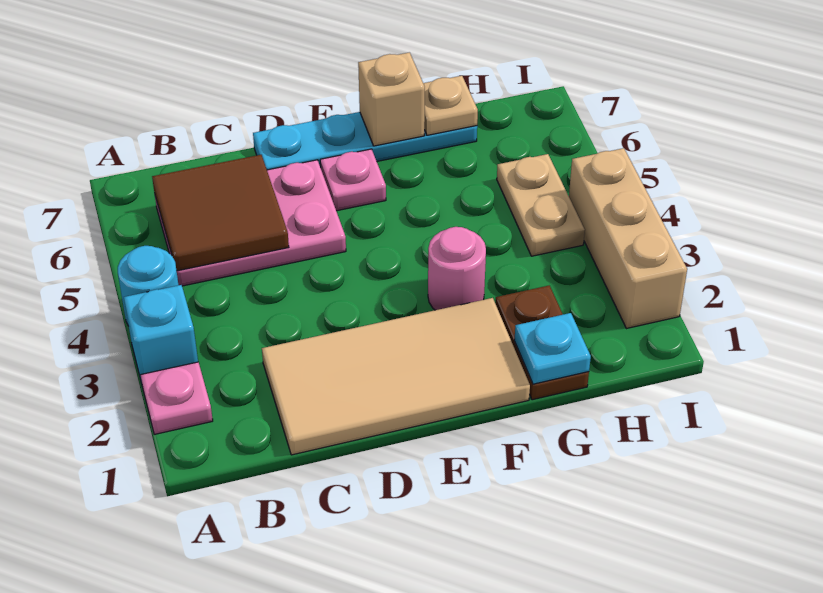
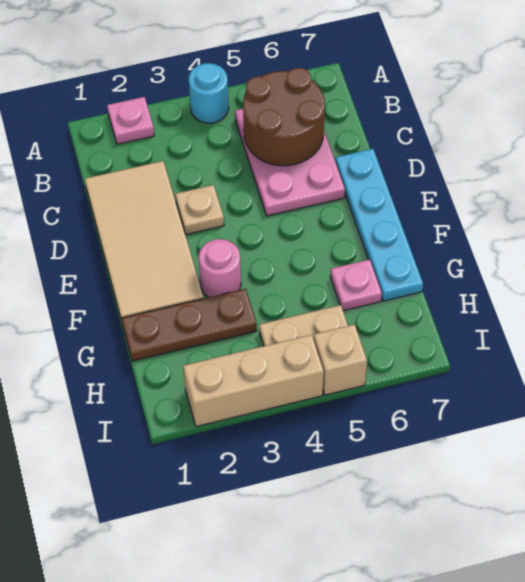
cyan 1x1 brick [124,285,198,383] -> none
brown 2x2 tile [152,155,289,271] -> brown 2x2 round brick [243,68,325,166]
pink 1x1 plate [320,149,386,211] -> pink 1x1 plate moved to [330,260,382,311]
tan 1x1 brick [358,52,425,146] -> tan 1x1 brick moved to [314,324,367,395]
brown 1x2 plate [495,285,589,400] -> brown 1x3 plate [122,289,257,361]
cyan 1x1 plate [514,313,591,384] -> none
tan 1x1 plate [423,76,478,135] -> tan 1x1 plate moved to [175,185,224,235]

